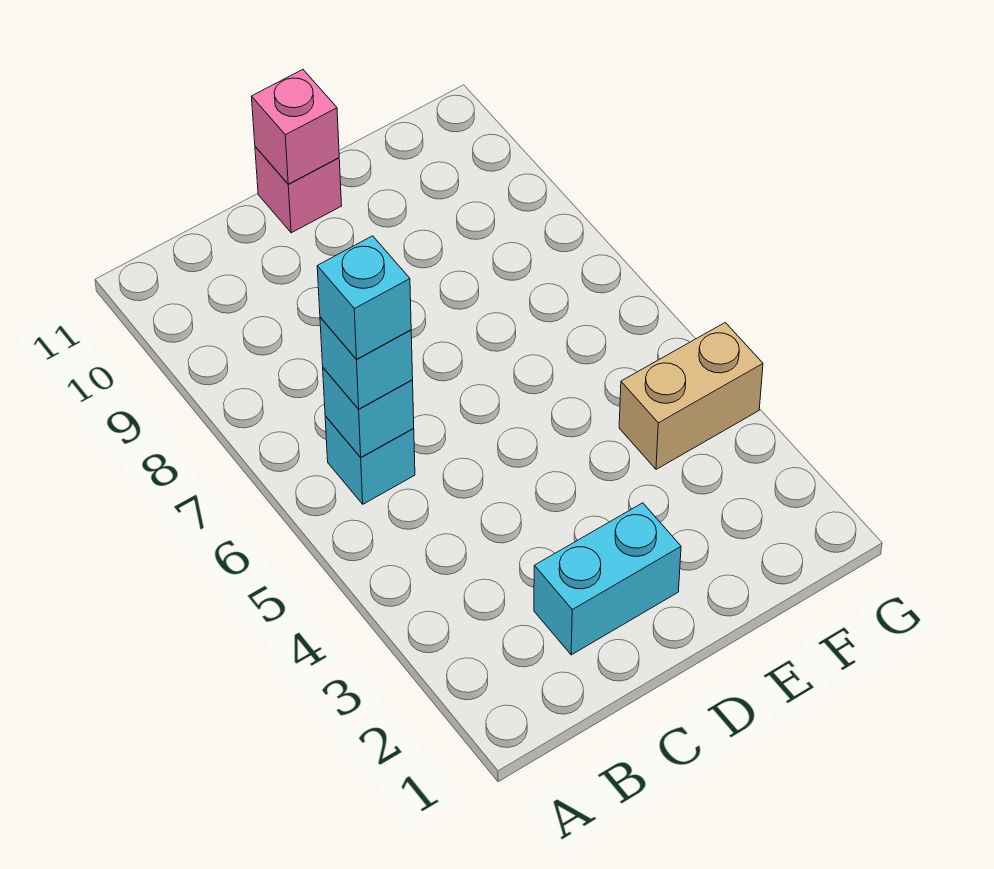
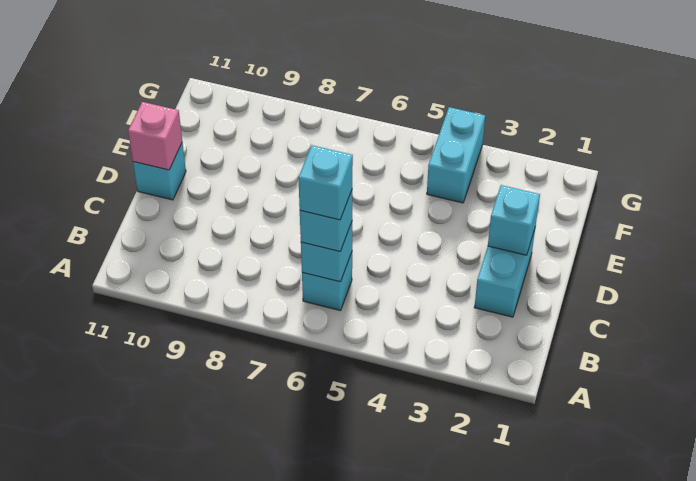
none -> cyan 1x1 brick [488,185,540,255]
pink 1x1 brick [255,146,342,233] -> cyan 1x1 brick [133,142,186,200]
tan 1x2 brick [619,323,763,469] -> cyan 1x2 brick [427,107,485,203]

